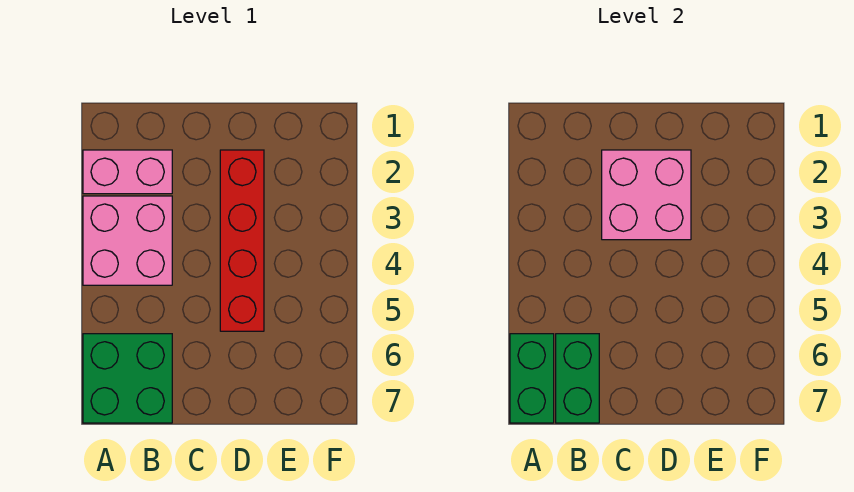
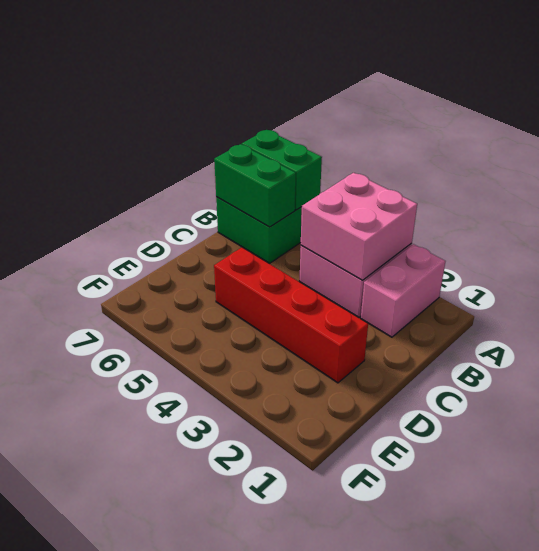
pink 2x2 brick [602,150,691,240] -> pink 2x2 brick moved to [301,173,417,280]

